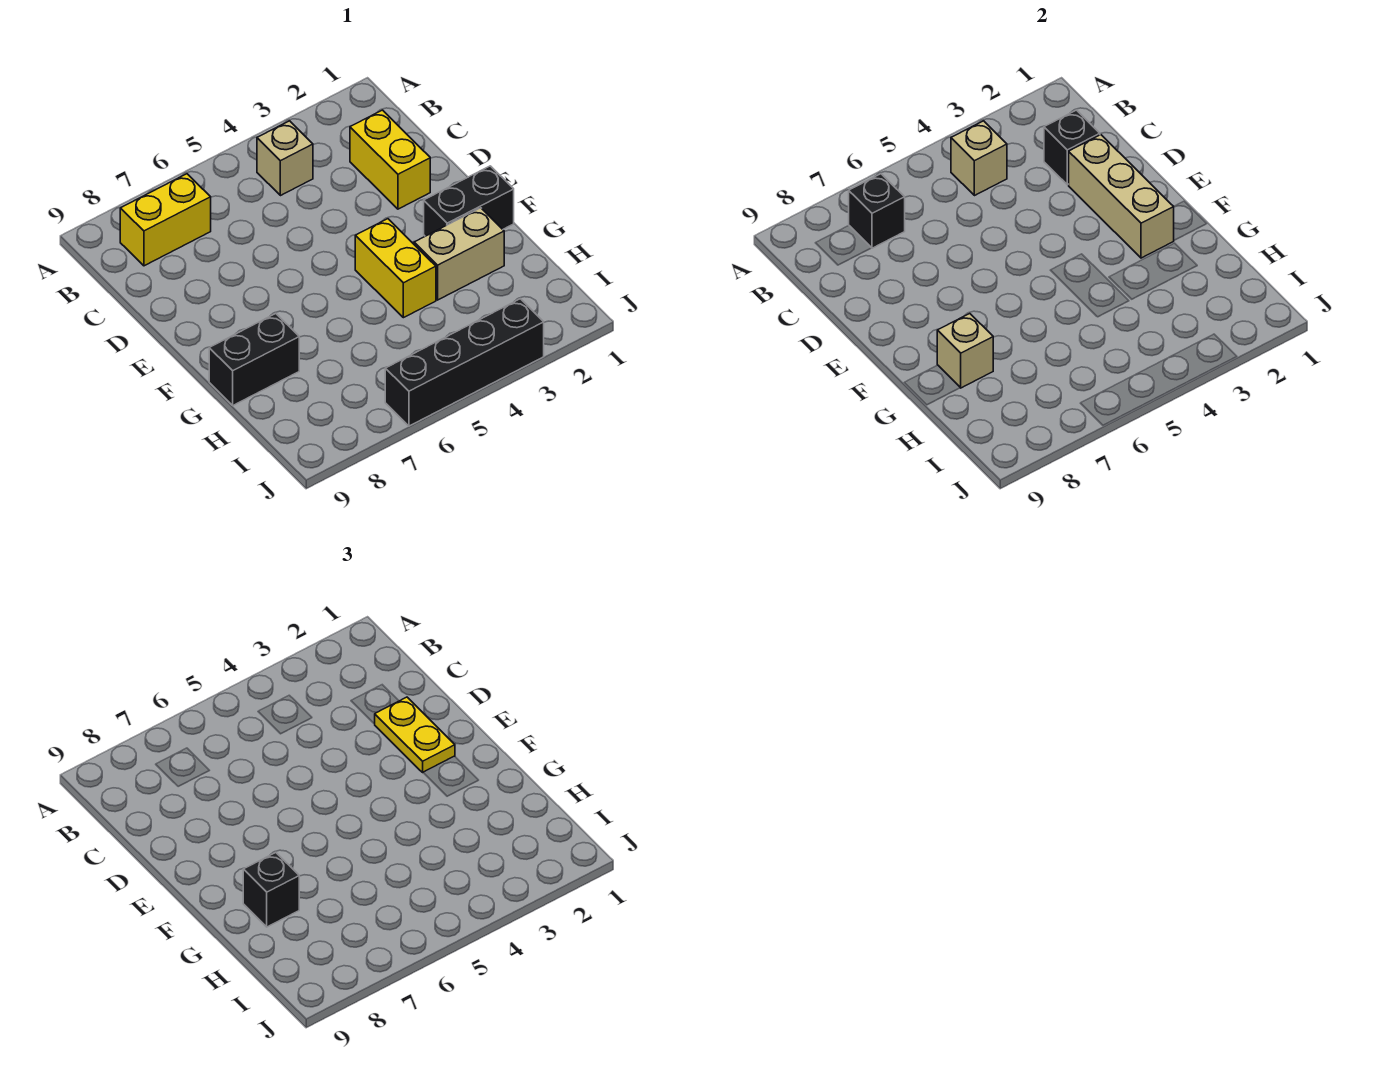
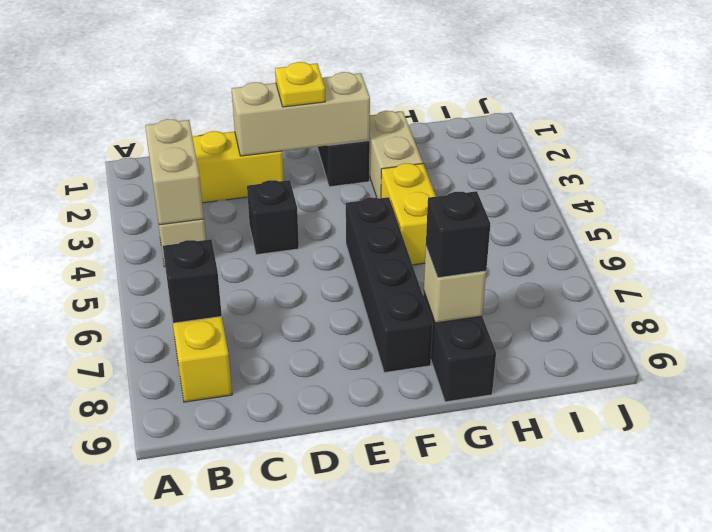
tan 1x1 brick [951,121,1007,196] -> tan 1x2 brick [145,119,204,225]
black 1x1 brick [1044,110,1100,185] -> black 1x1 brick moved to [247,180,299,255]
yellow 1x2 plate [374,697,455,772] -> yellow 1x1 plate [275,62,325,107]
yellow 1x2 brick [355,219,436,318] -> yellow 1x2 brick turned to [381,163,436,265]
black 1x4 brick [385,299,544,426] -> black 1x4 brick moved to [346,197,433,373]

